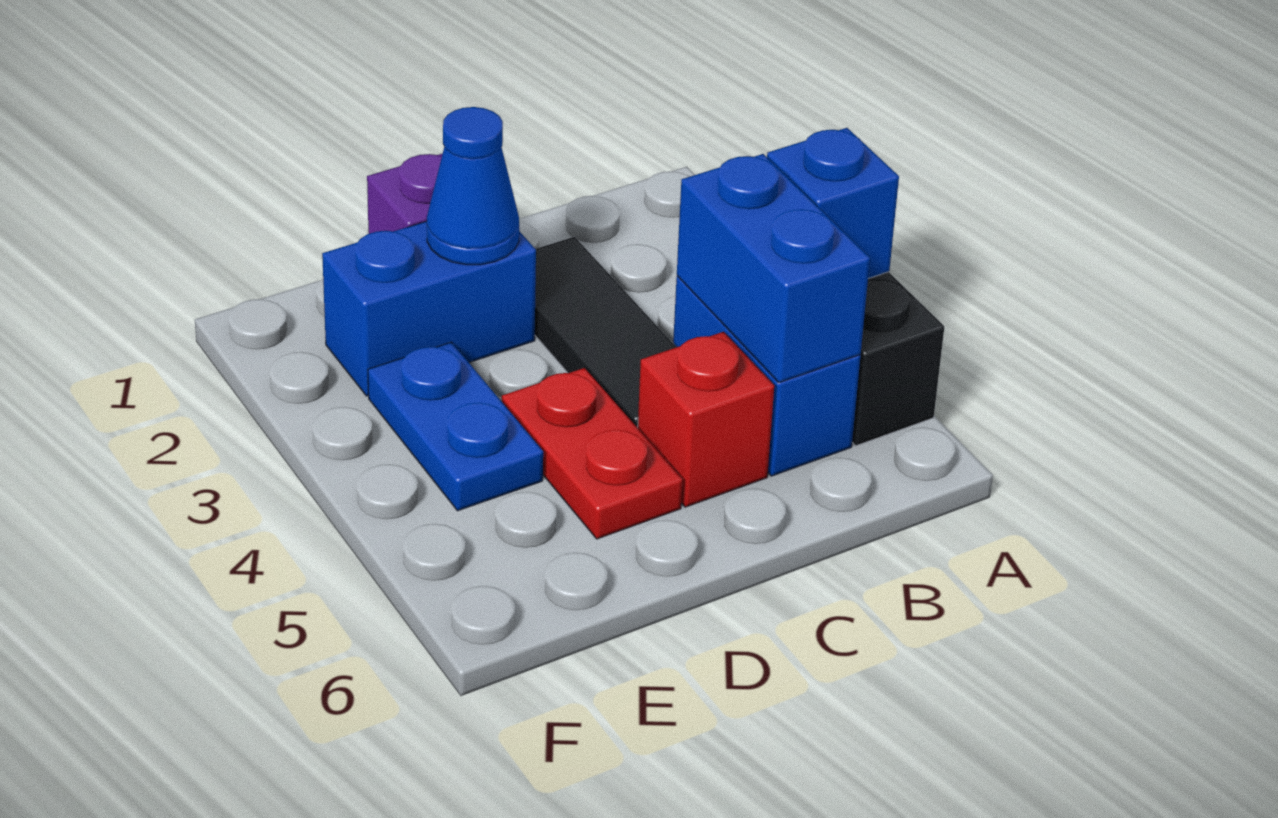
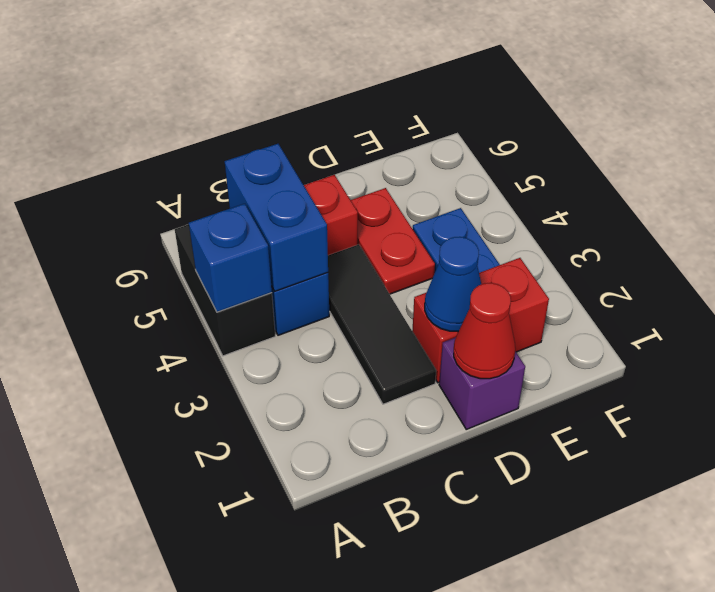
none -> red 1x1 cone [454,283,515,379]
blue 1x2 brick [322,221,536,396] -> red 1x2 brick [412,258,549,383]

